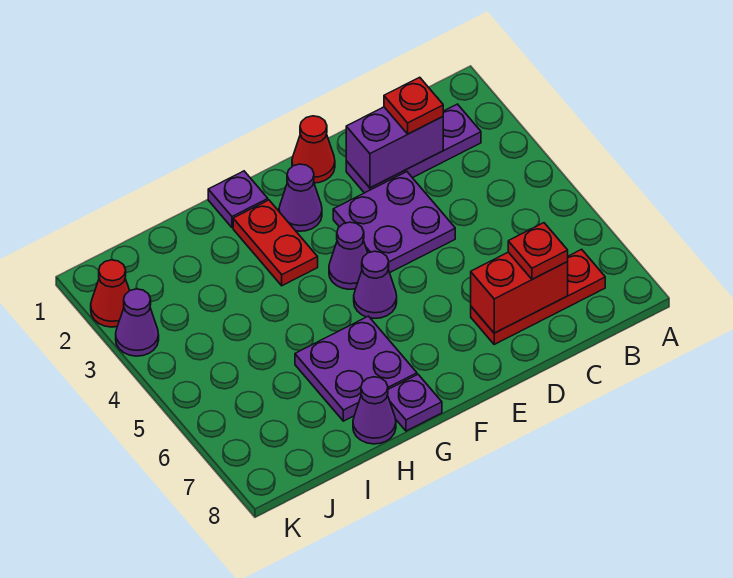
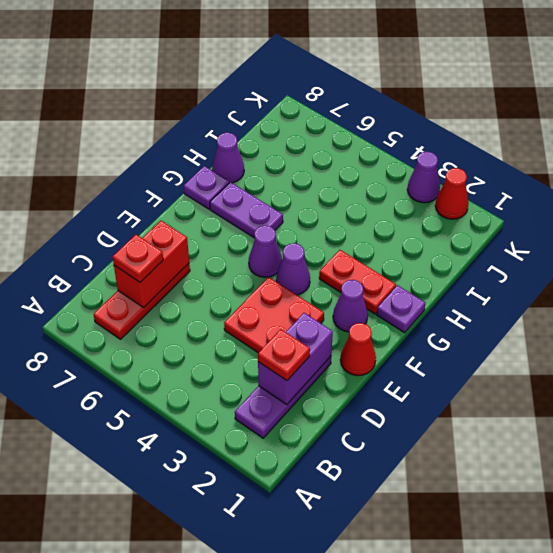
purple 2x2 plate [333,172,455,273] -> red 2x2 plate [224,277,324,353]
purple 2x2 plate [295,316,417,421] -> purple 1x2 plate [210,182,283,238]

